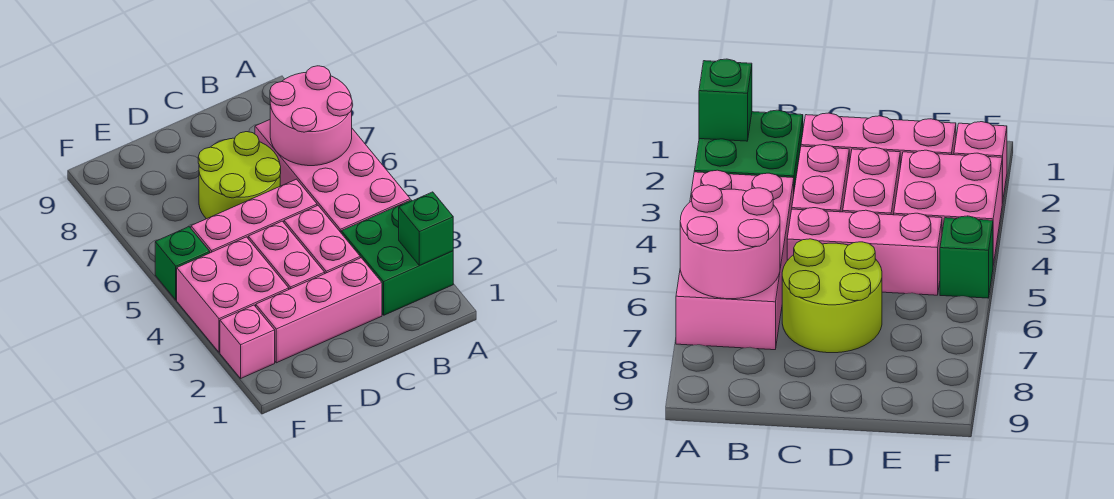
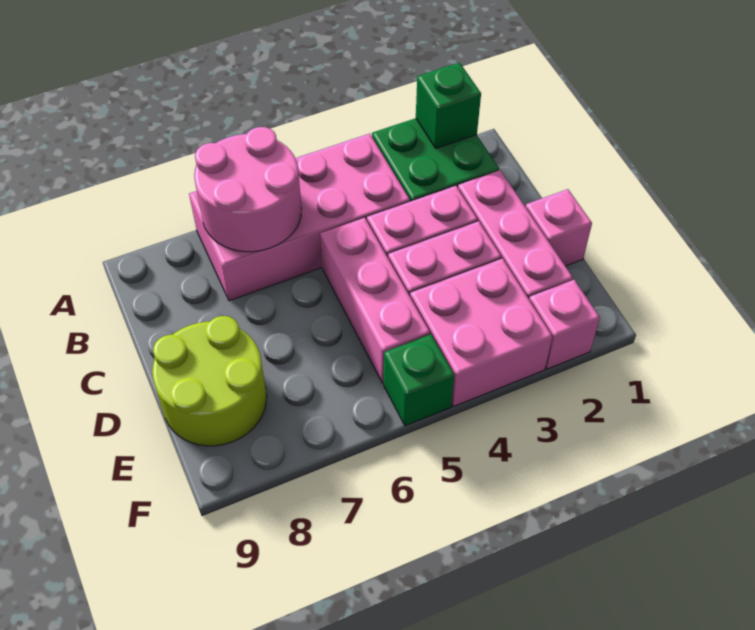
lime 2x2 round brick [198,132,281,219] -> lime 2x2 round brick moved to [152,316,267,446]
none -> pink 1x1 brick [526,189,592,266]

